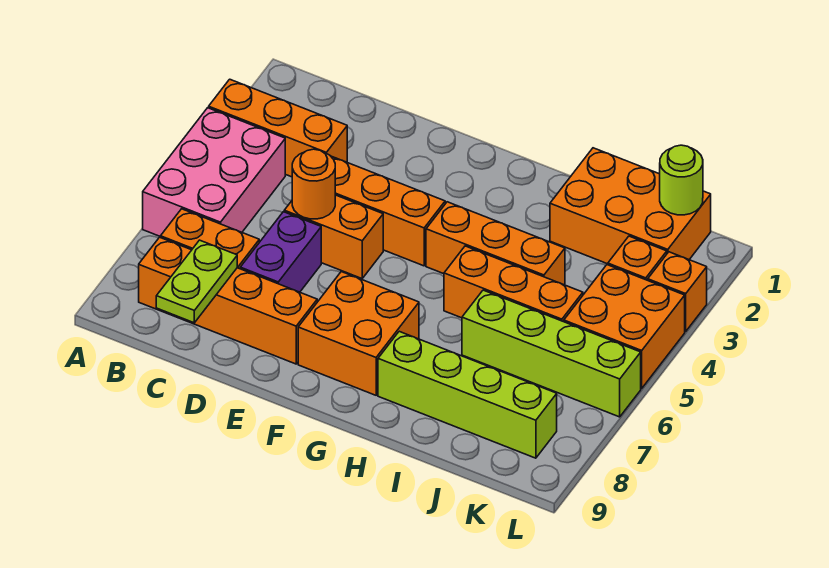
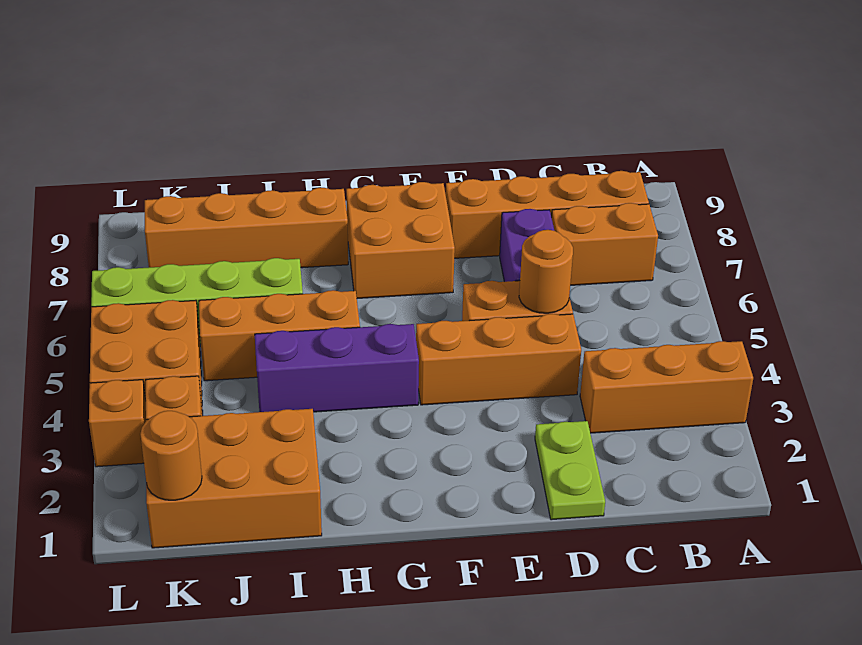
pink 2x3 brick [143,108,285,237] -> none
lime 1x2 plate [156,240,237,323] -> lime 1x2 plate moved to [535,421,605,520]
orange 1x3 brick [426,202,565,285] -> purple 1x3 brick [255,324,419,412]
lime 1x4 brick [378,331,557,458] -> orange 1x4 brick [145,188,348,268]
lime 1x1 round brick [660,145,703,215] -> orange 1x1 round brick [140,411,202,500]

